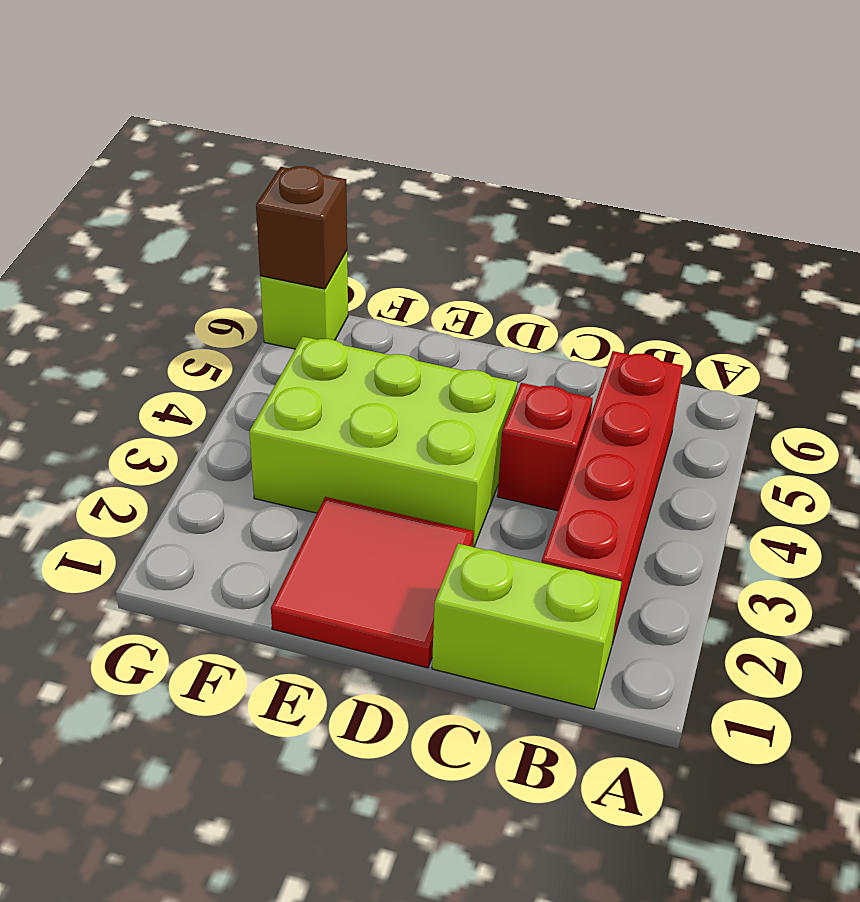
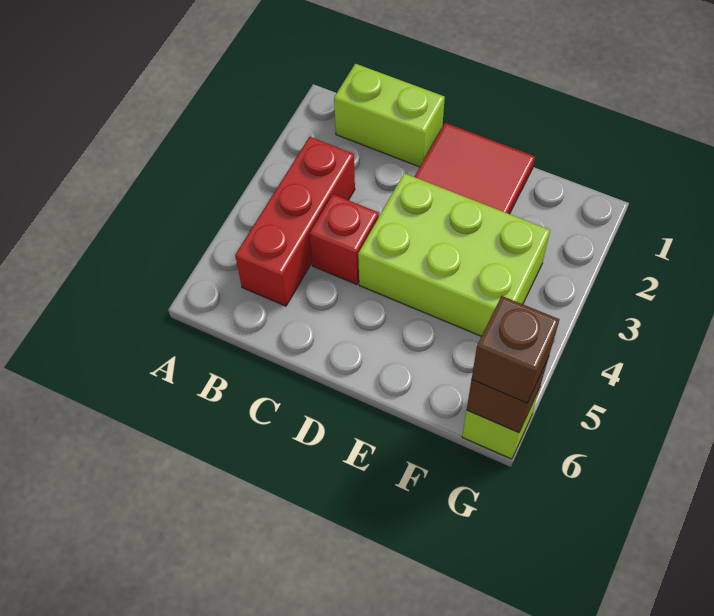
red 1x4 brick [542,351,683,644] -> red 1x3 brick [235,137,355,306]
none -> brown 1x1 brick [472,296,560,403]

